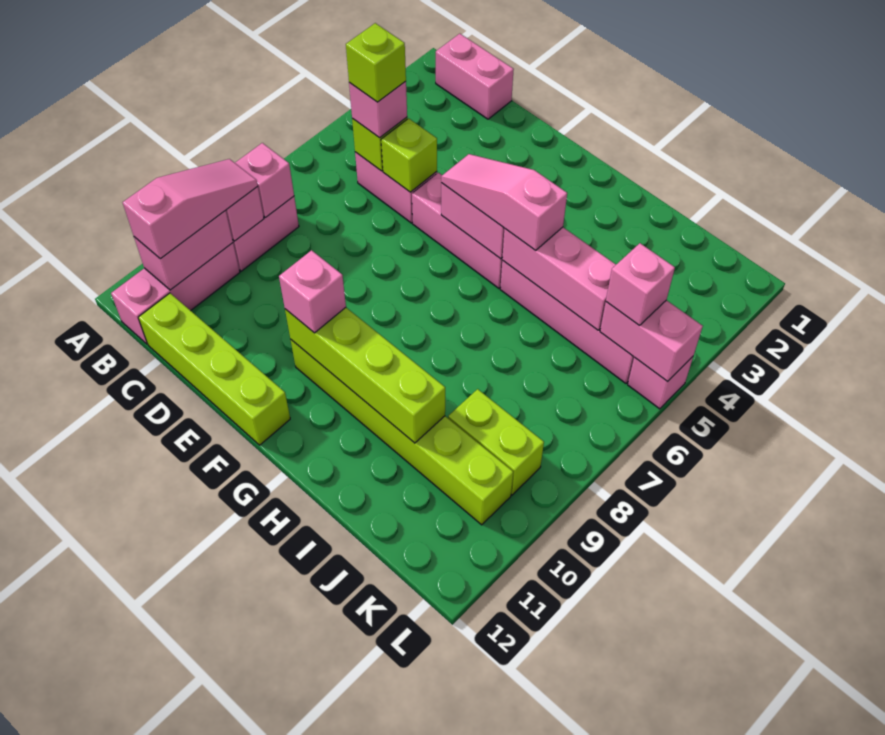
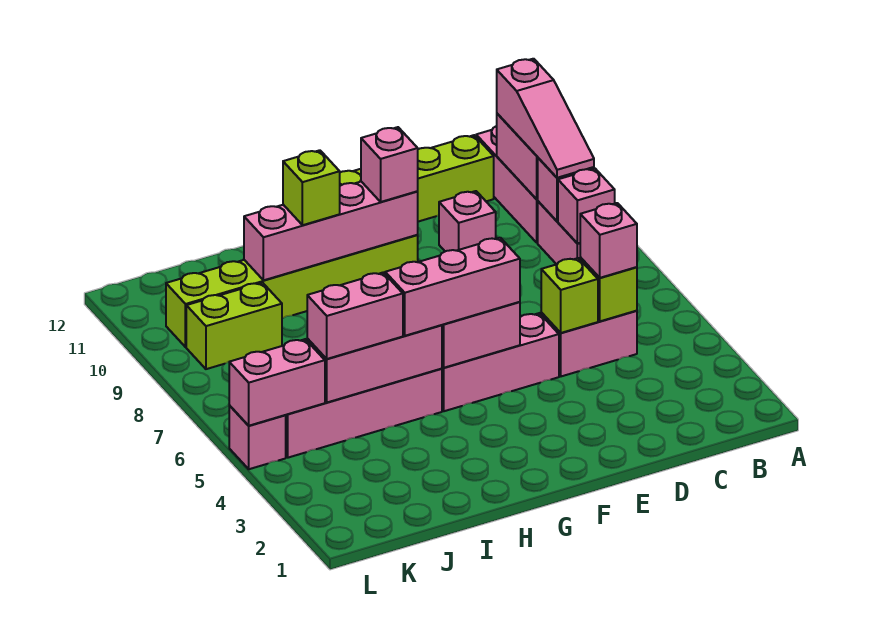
pink 1x2 brick [436,34,514,119] -> pink 1x2 brick moved to [307,273,403,359]
lime 1x1 brick [346,23,406,102] -> lime 1x1 brick moved to [283,150,340,225]
pink 1x3 slope [441,154,567,250] -> pink 1x3 brick [385,238,520,336]
lime 1x4 brick [285,308,445,443] -> pink 1x4 brick [244,182,418,280]
pink 1x1 brick [606,243,675,325] -> pink 1x1 brick moved to [439,191,496,251]

